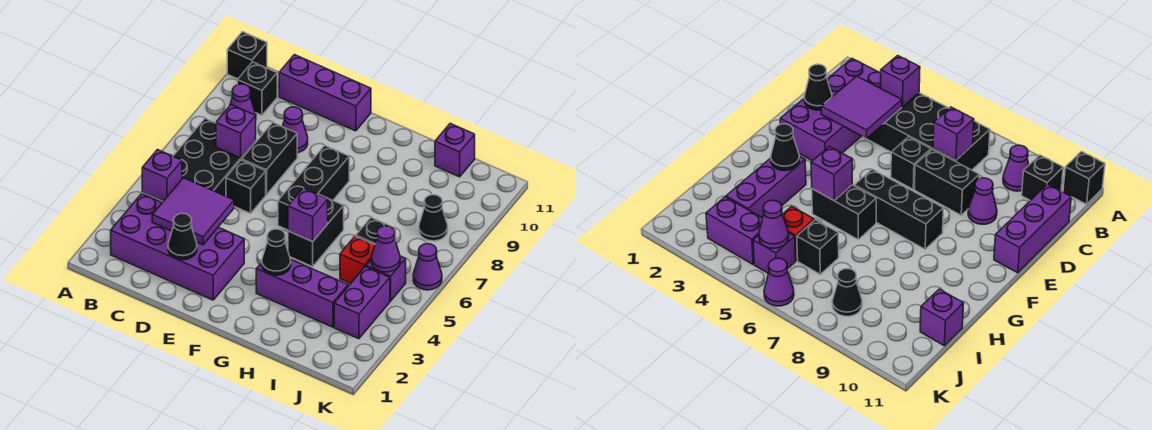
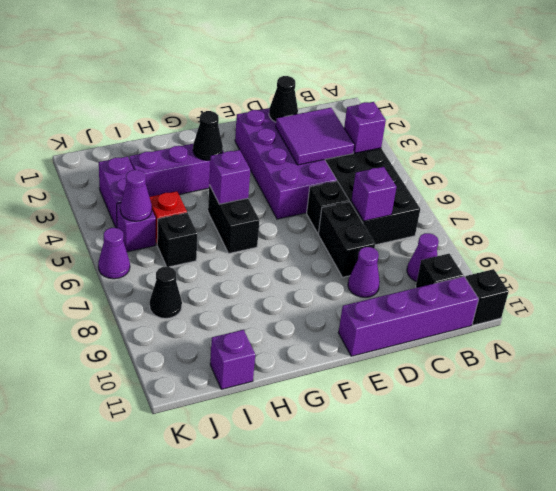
purple 2x4 brick [111,194,244,300] -> purple 2x4 brick turned to [235,108,337,219]
purple 1x3 brick [279,55,371,131] -> purple 1x4 brick [338,276,479,356]
black 1x3 brick [278,146,349,230] -> none

